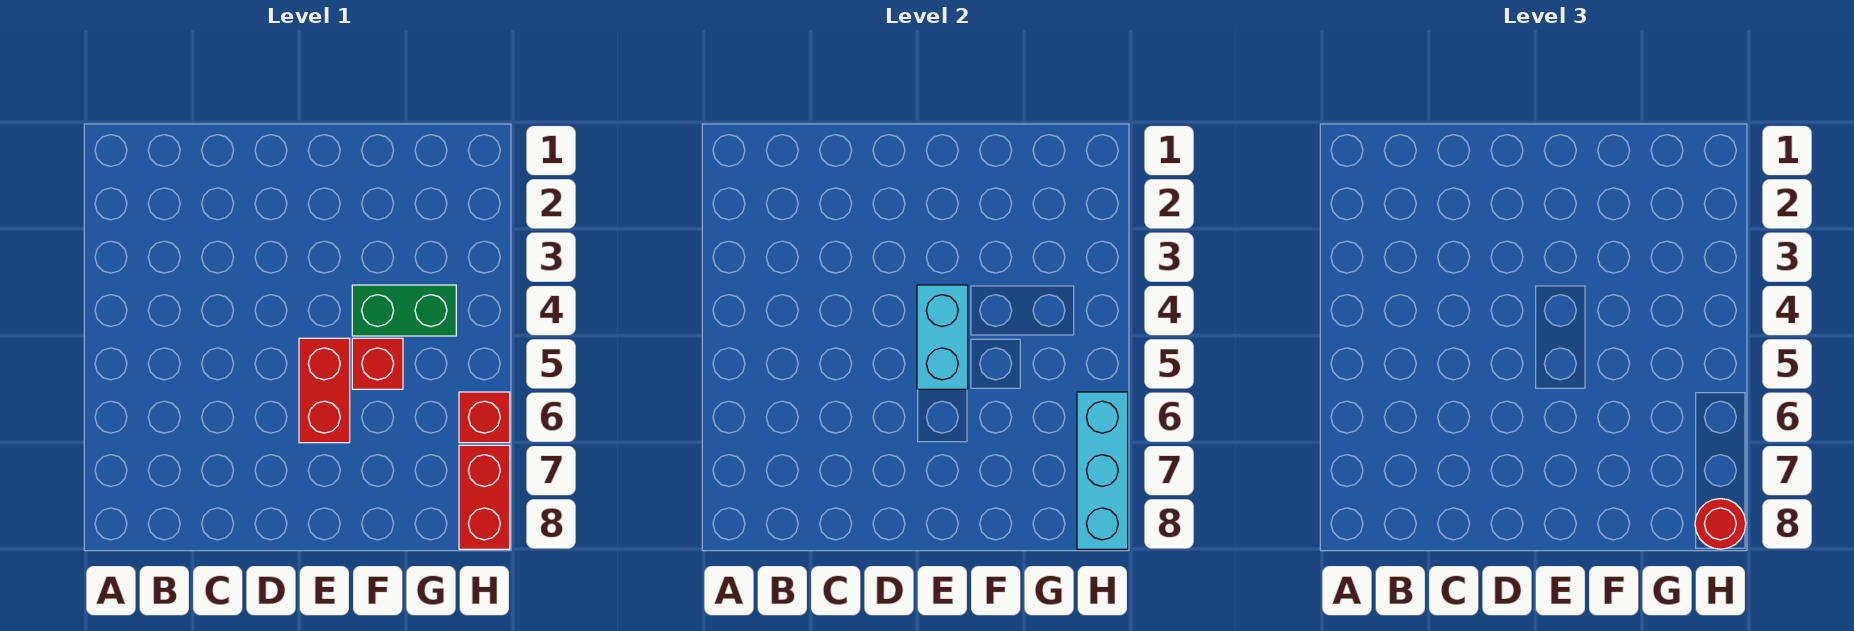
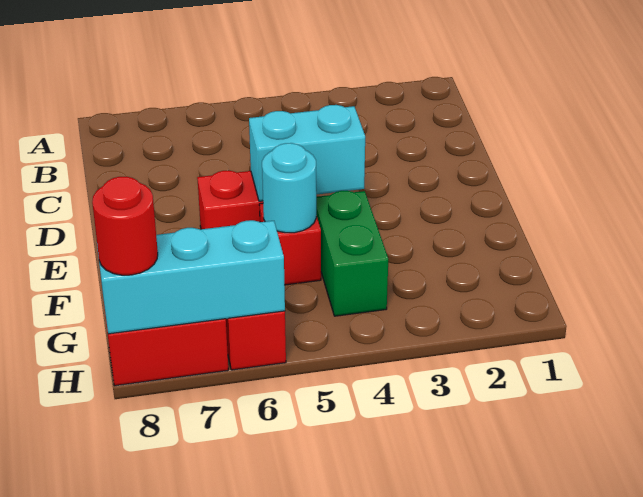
none -> cyan 1x1 round brick [262,143,316,233]

